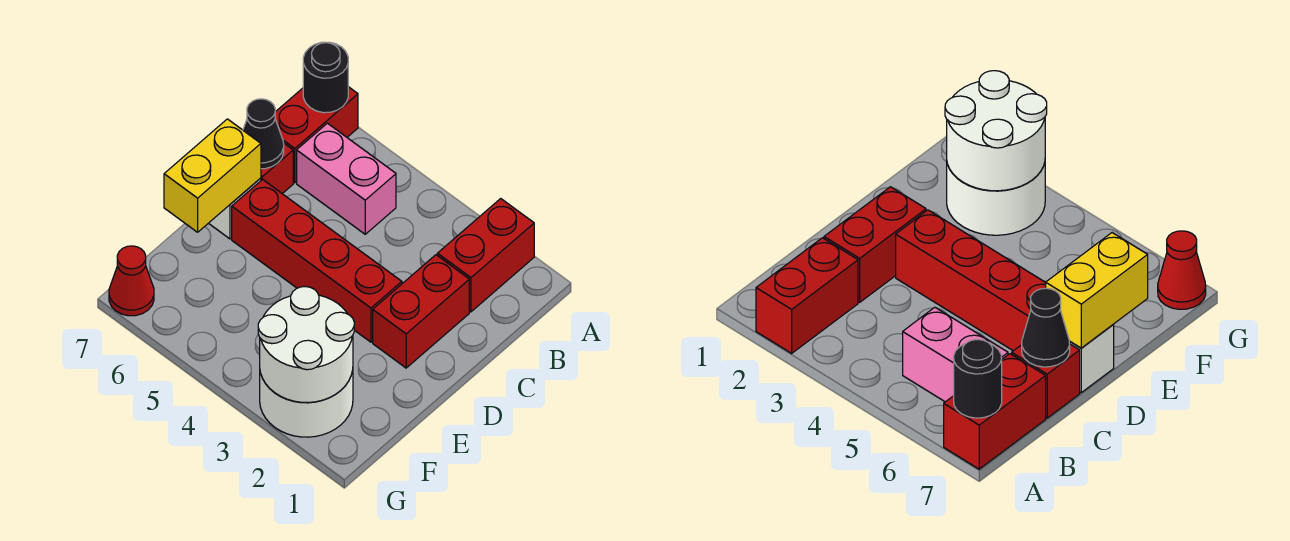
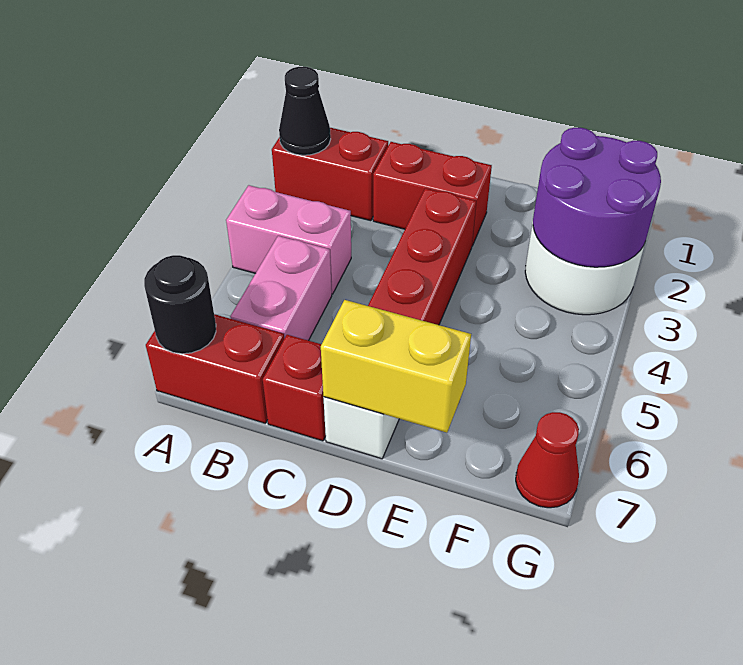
none -> pink 1x2 brick [226,185,351,294]
black 1x1 cone [243,99,284,169] -> black 1x1 cone moved to [279,67,331,155]
white 2x2 round brick [258,287,354,403] -> purple 2x2 round brick [533,128,661,267]

